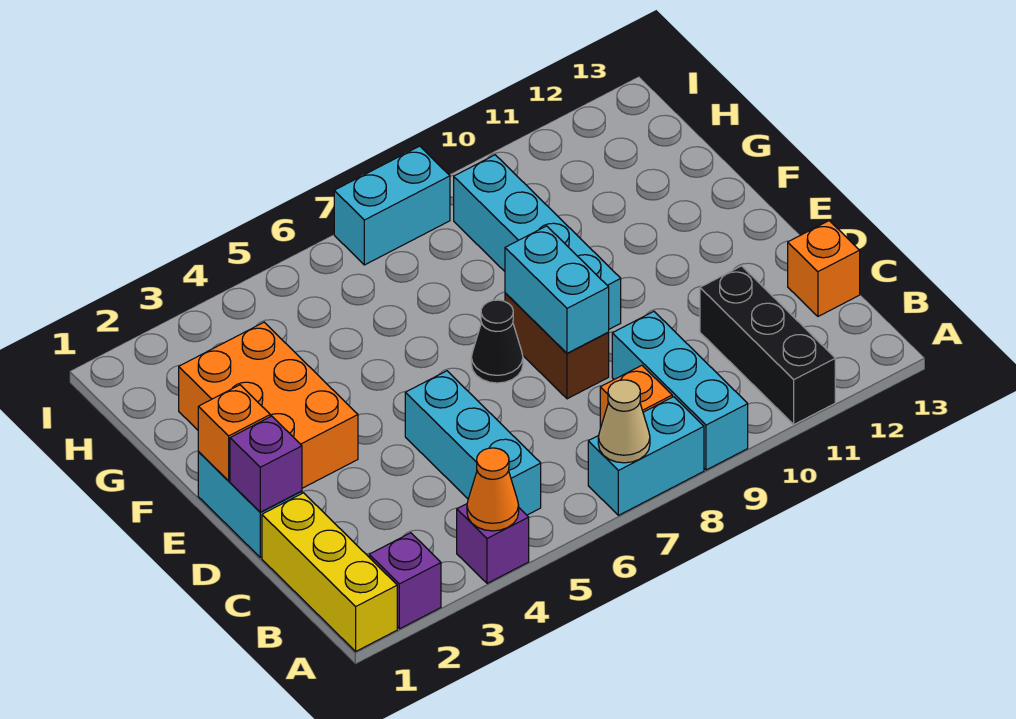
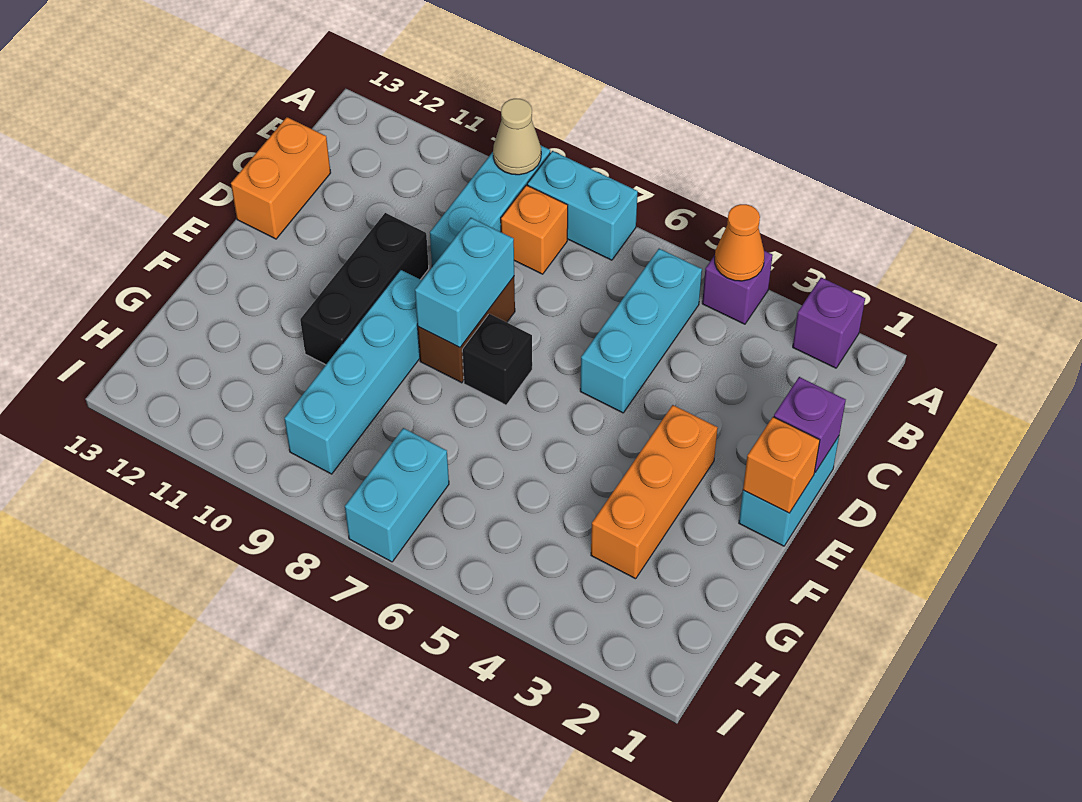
yellow 1x3 brick [262,493,397,651] -> none
tan 1x1 cone [598,380,650,463] -> tan 1x1 cone moved to [493,99,541,175]
black 1x3 brick [700,266,835,424] -> black 1x3 brick moved to [300,213,429,365]
orange 1x1 brick [788,221,860,316] -> orange 1x2 brick [231,117,331,239]
orange 2x3 brick [179,322,358,488] -> orange 1x3 brick [591,405,718,579]
black 1x1 cone [471,300,523,383] -> black 1x1 brick [462,314,532,405]
cyan 1x2 brick [334,146,450,265] -> cyan 1x2 brick turned to [345,428,449,562]

